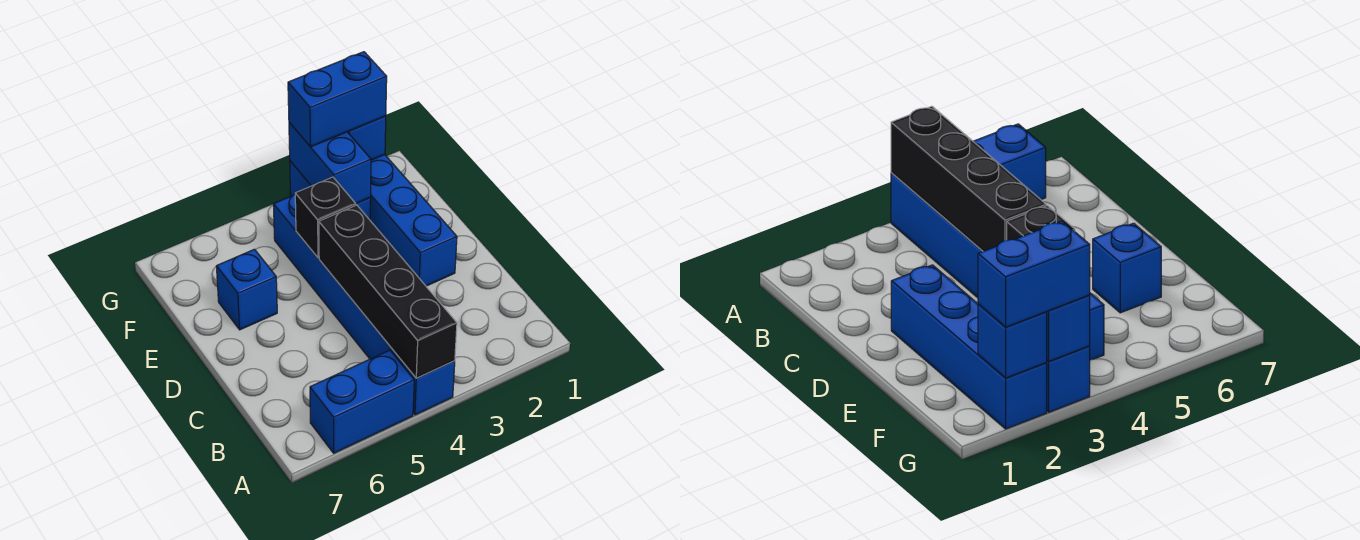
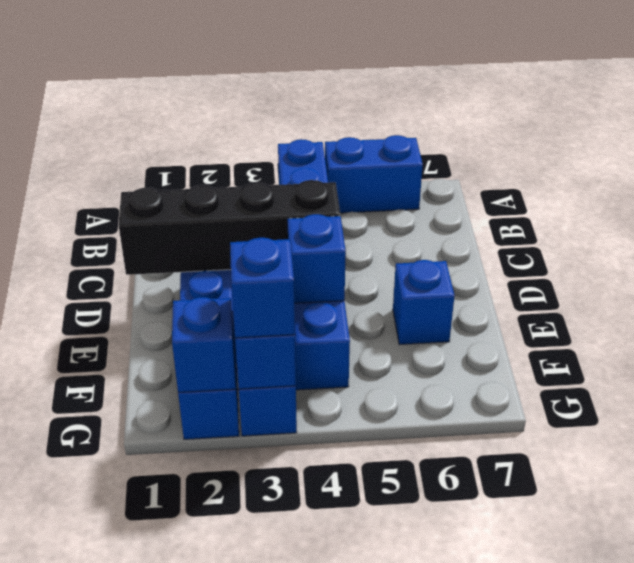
black 1x4 brick [319,205,457,378] -> black 1x4 brick turned to [119,180,340,275]
black 1x1 brick [295,177,356,258] -> blue 1x1 brick [288,214,346,303]
blue 1x2 brick [288,52,387,147] -> blue 1x1 brick [230,238,295,338]

